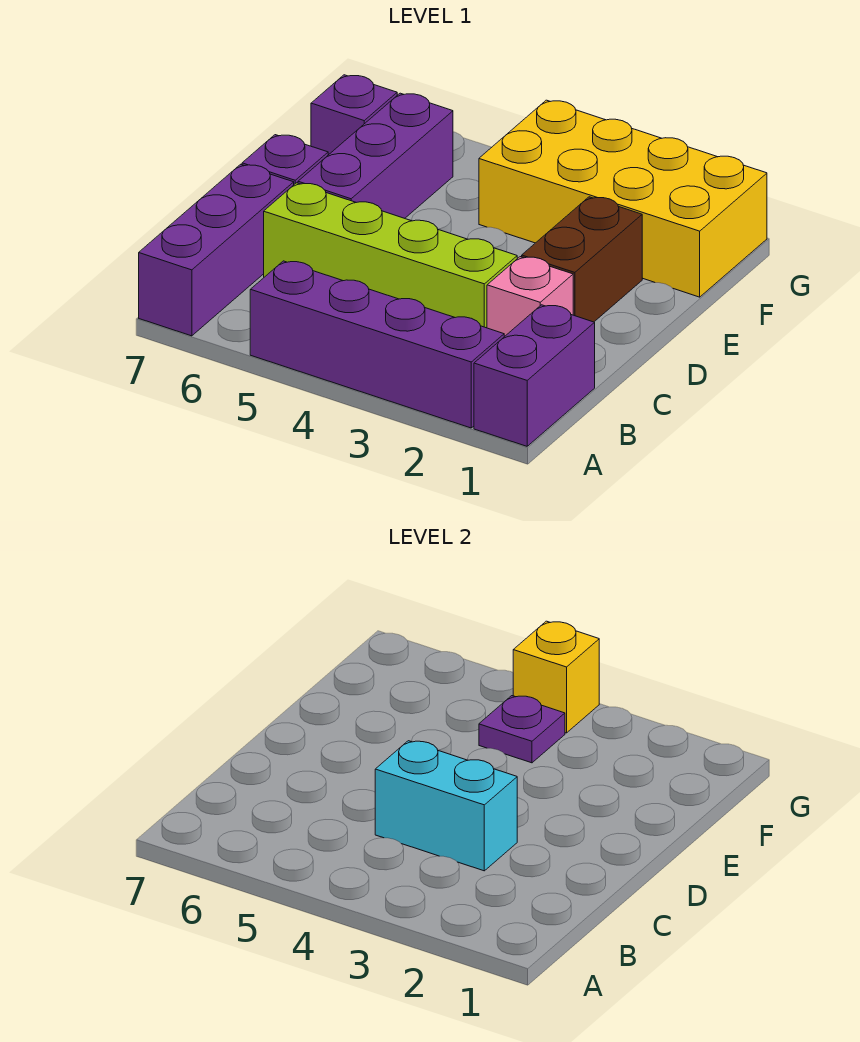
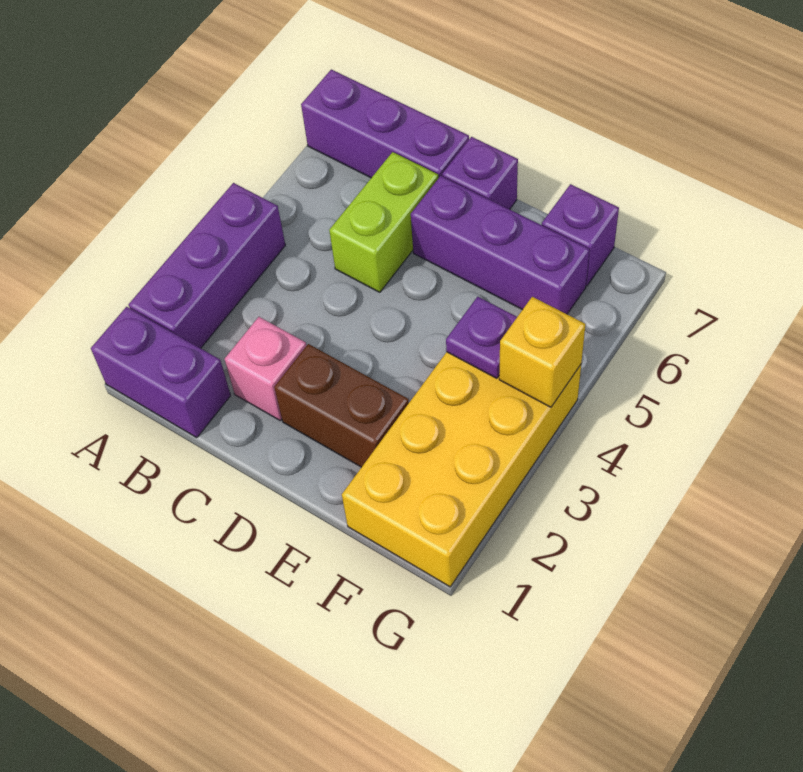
purple 1x4 brick [250,261,504,428] -> purple 1x3 brick [129,183,285,348]
lime 1x4 brick [264,183,517,328] -> lime 1x2 brick [329,152,439,292]
cyan 1x2 brick [375,741,517,871] -> none

